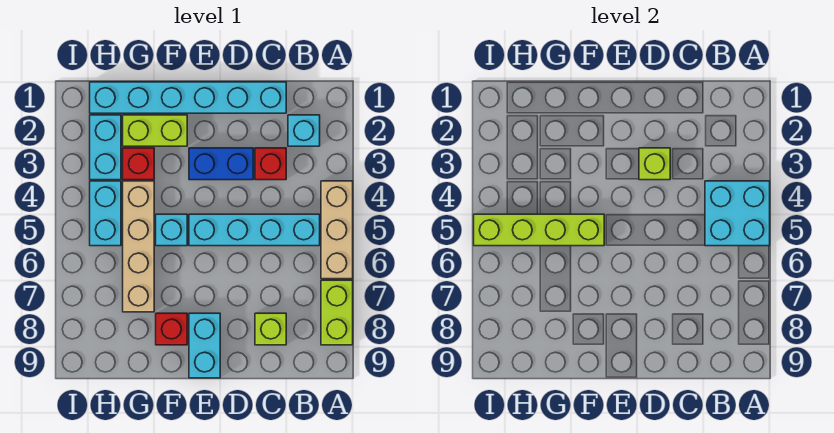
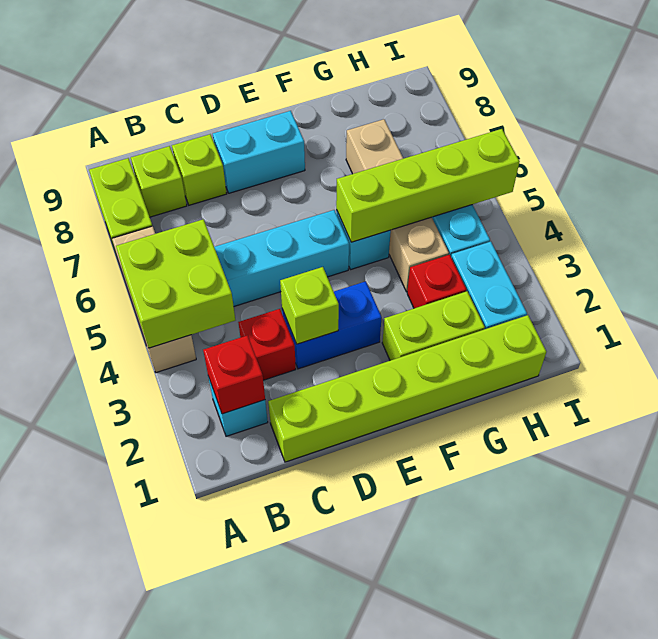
cyan 2x2 brick [705,181,770,246] -> lime 2x2 brick [116,219,235,348]
none -> lime 1x1 brick [131,146,187,217]
cyan 1x6 brick [90,82,286,113] -> lime 1x6 brick [268,315,546,462]
cyan 1x2 brick [189,313,220,378] -> cyan 1x2 brick turned to [213,111,305,193]
red 1x1 brick [156,313,187,345] -> red 1x1 brick moved to [203,335,265,414]

